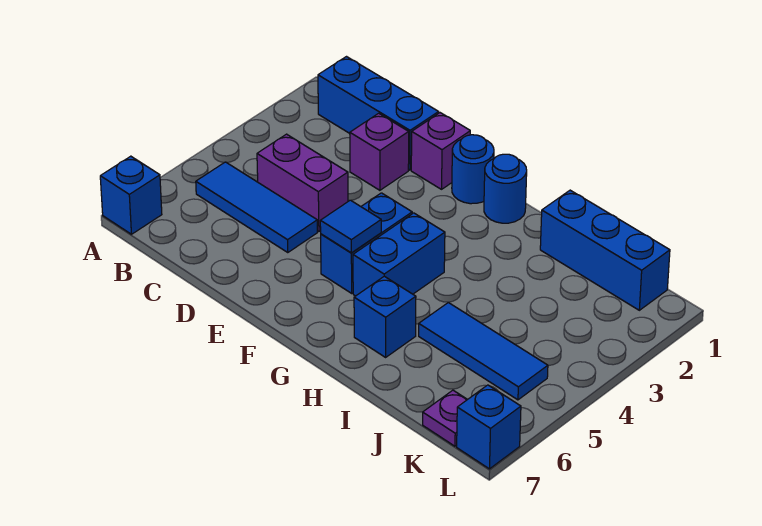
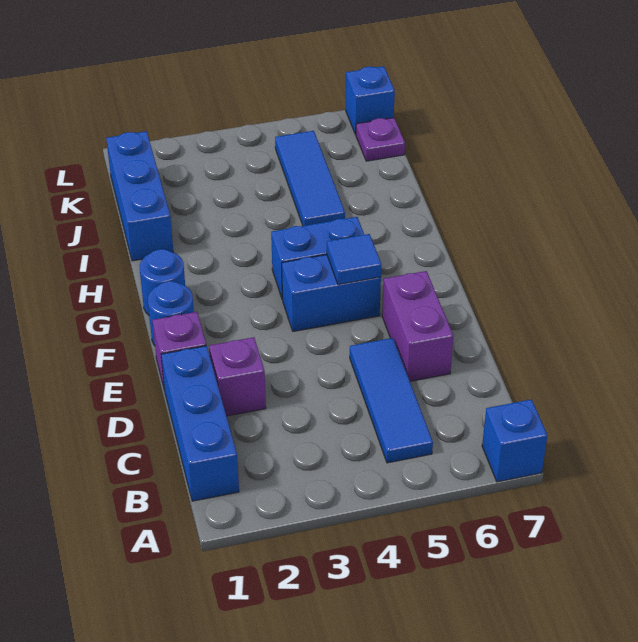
purple 1x2 brick [257,134,348,232] -> purple 1x2 brick moved to [382,271,453,381]
blue 1x1 brick [354,276,416,357] -> none

